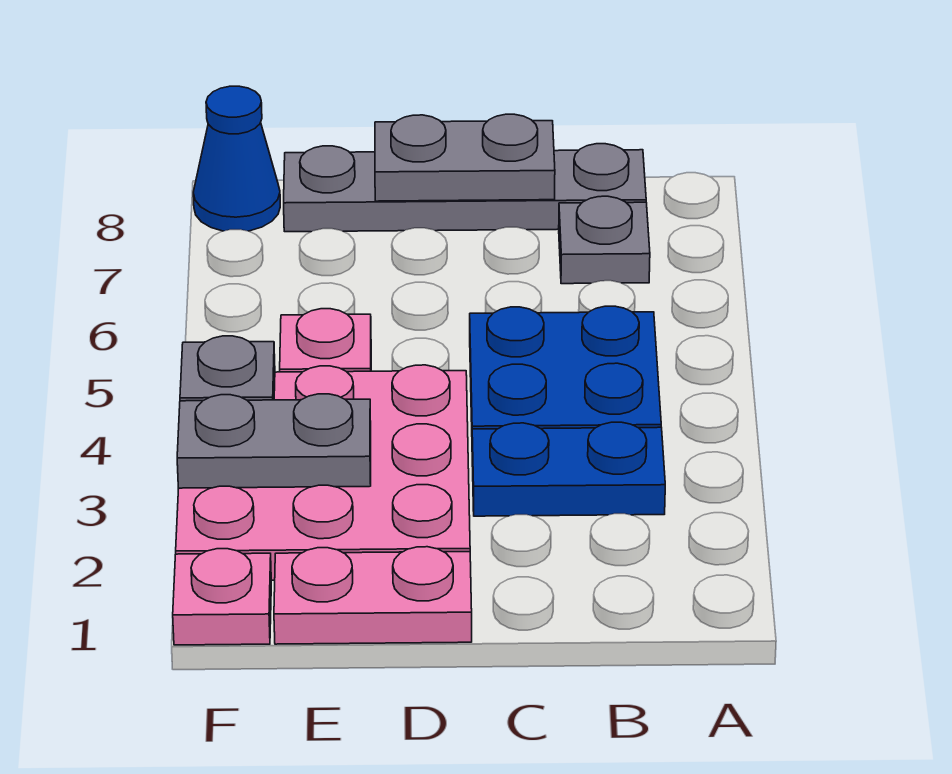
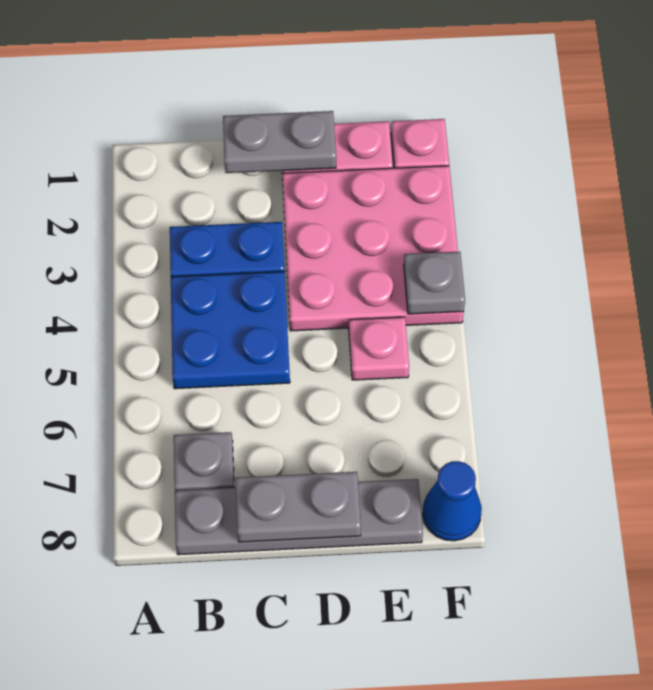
grey 1x2 plate [177,394,371,488] -> grey 1x2 plate moved to [223,111,336,173]

